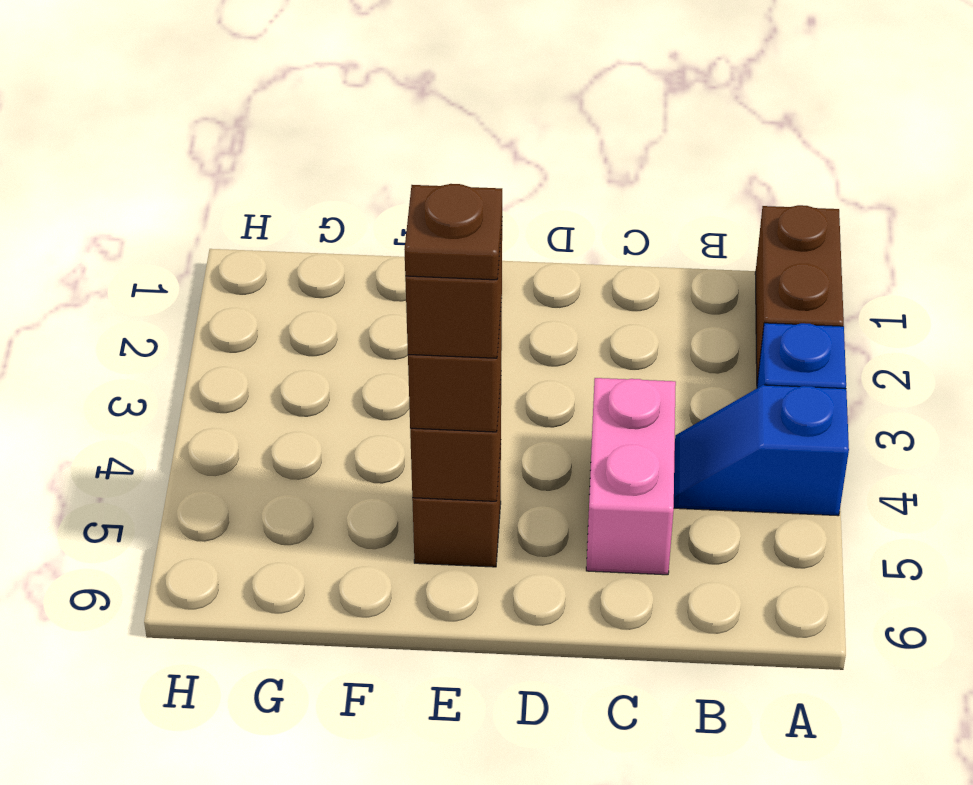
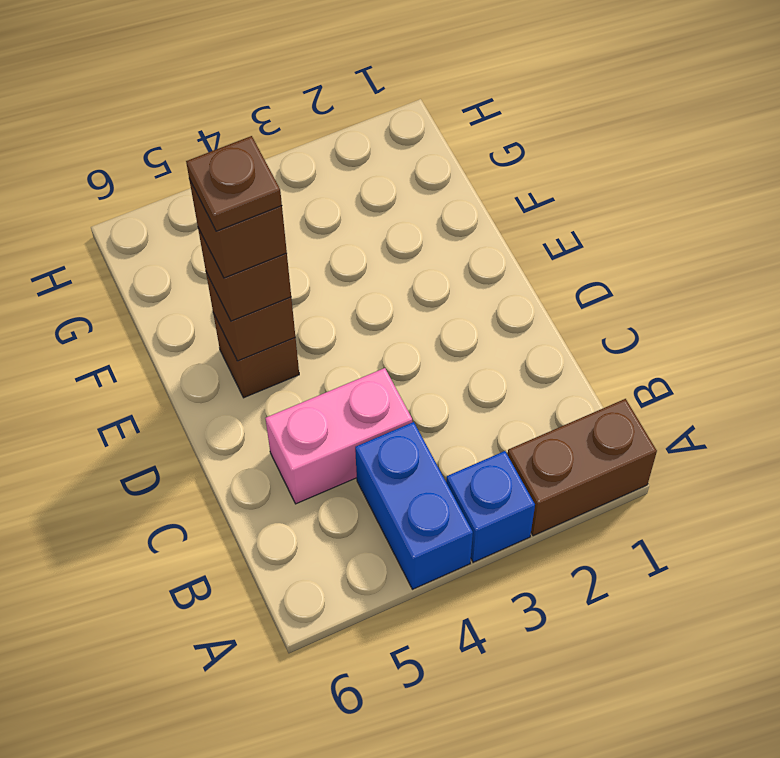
blue 1x2 slope [674,385,849,516] -> blue 1x2 brick [355,422,473,589]

